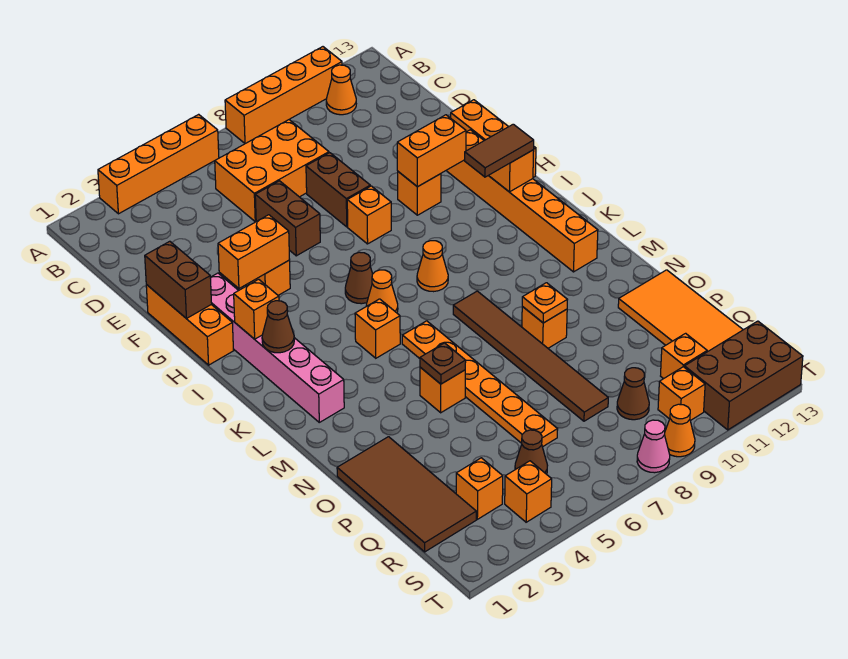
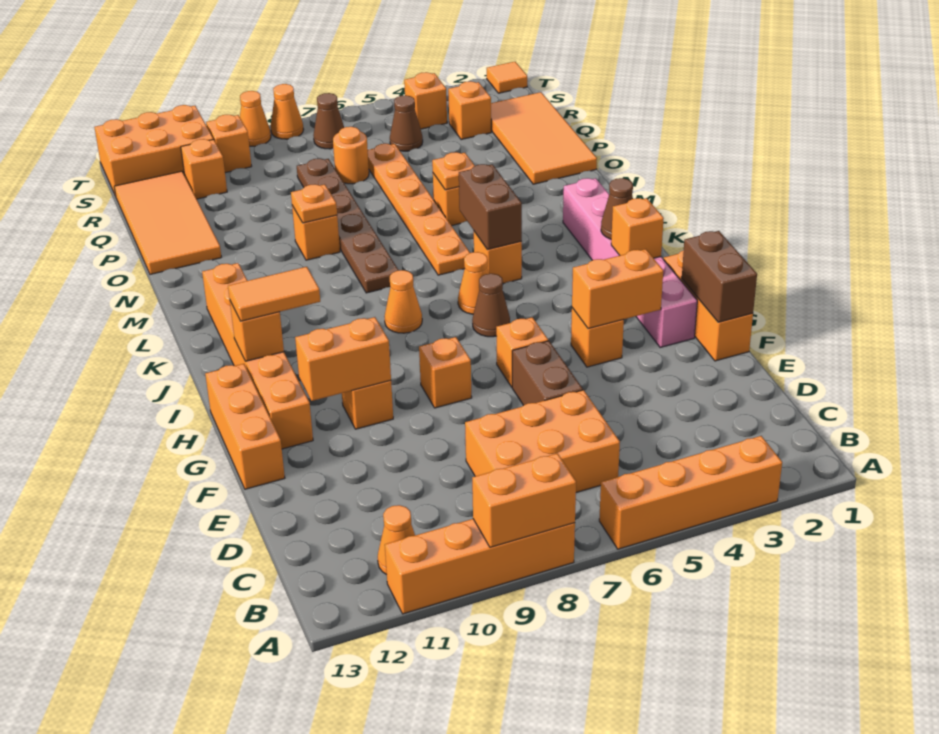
none -> orange 1x2 brick [472,453,576,548]
brown 1x2 brick [306,153,370,227] -> brown 1x2 brick moved to [459,164,522,250]
none -> orange 1x1 brick [496,317,548,387]
brown 1x2 tile [465,124,534,177] -> orange 1x2 tile [228,267,320,321]
brown 1x6 tile [453,291,608,421] -> brown 1x6 plate [297,159,399,293]
brown 1x1 plate [420,343,466,384] -> orange 1x1 plate [432,152,475,190]
brown 2x4 tile [337,437,476,552] -> orange 2x4 tile [491,92,597,184]
none -> orange 1x1 round brick [333,127,369,184]
brown 1x1 cone [617,368,649,420] -> brown 1x1 cone moved to [313,93,344,149]
brown 2x3 brick [685,321,803,430] -> orange 2x3 brick [94,105,213,195]
none -> orange 1x1 tile [487,62,527,93]
pink 1x1 cone [637,420,670,473] -> orange 1x1 cone [271,84,304,139]

